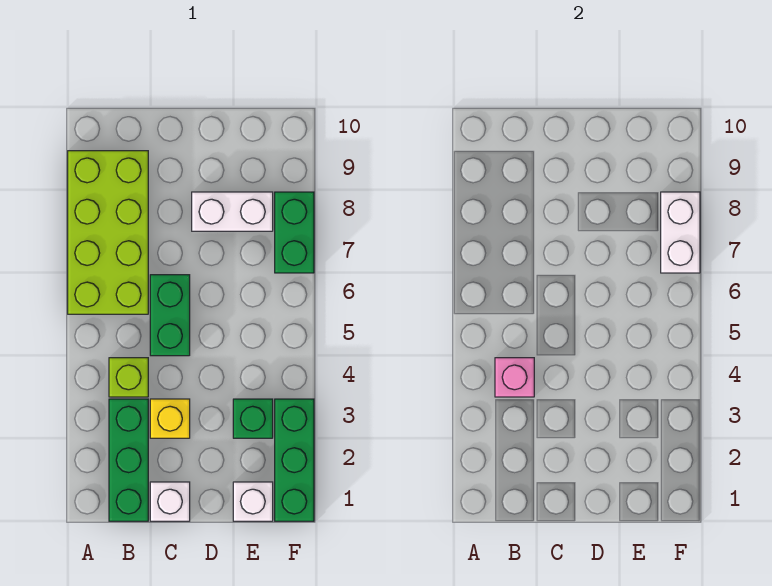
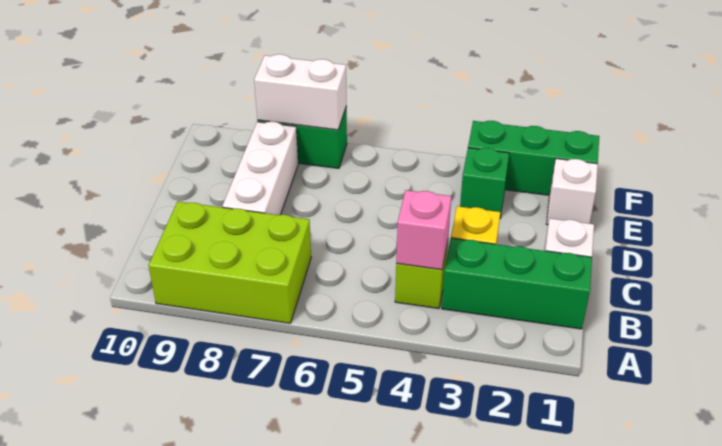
lime 2x4 brick [68,151,148,314] -> lime 2x3 brick [148,202,311,323]
green 1x2 brick [150,275,190,356] -> none
white 1x2 brick [192,192,273,231] -> white 1x3 brick [222,122,298,215]

